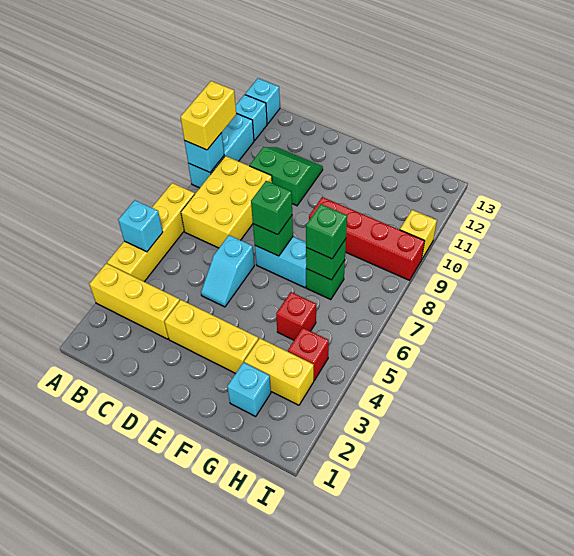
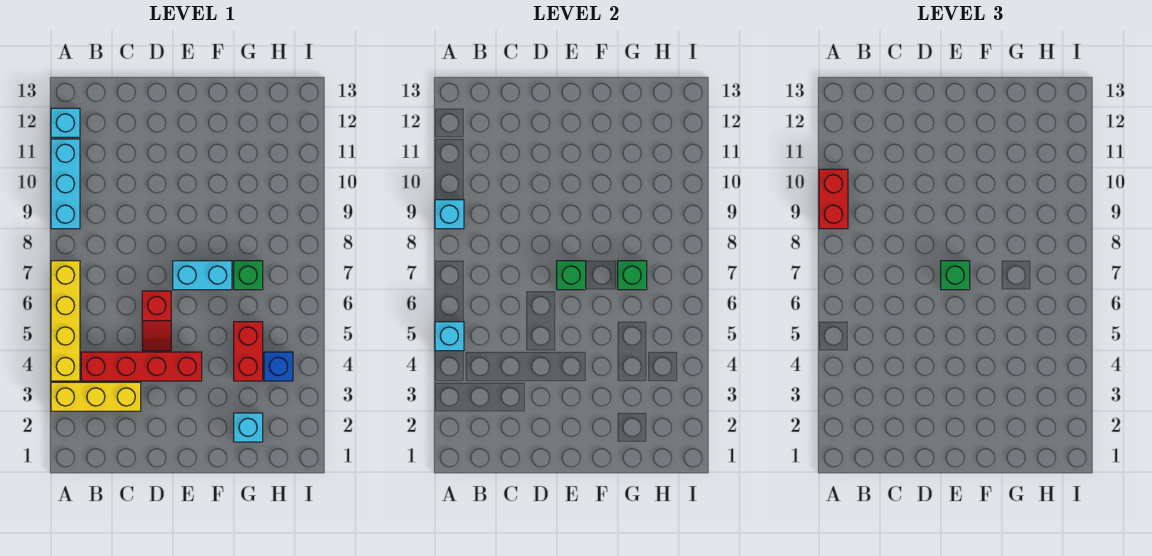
yellow 1x2 brick [181,81,236,150] -> red 1x2 brick [819,169,848,229]
cyan 1x1 brick [245,78,280,124] -> none
yellow 2x3 brick [181,156,272,248] -> none
green 2x2 slope [250,147,323,206] -> none
yellow 1x3 brick [164,300,259,374] -> none
cyan 1x2 slope [201,235,254,307] -> red 1x2 slope [142,291,171,351]
red 1x4 brick [309,197,425,280] -> red 1x4 brick moved to [81,352,202,381]
yellow 1x2 brick [244,338,314,405] -> none
red 1x1 brick [276,292,316,340] -> red 1x2 brick [234,322,263,381]
green 1x1 brick [306,204,347,259] -> none
red 1x1 brick [288,328,329,380] -> blue 1x1 brick [264,352,293,381]
yellow 1x1 brick [400,210,437,259] -> none

